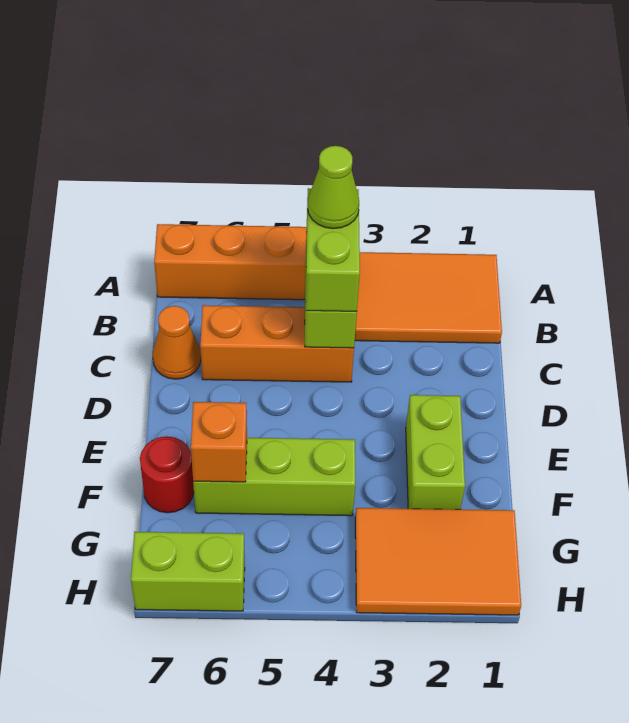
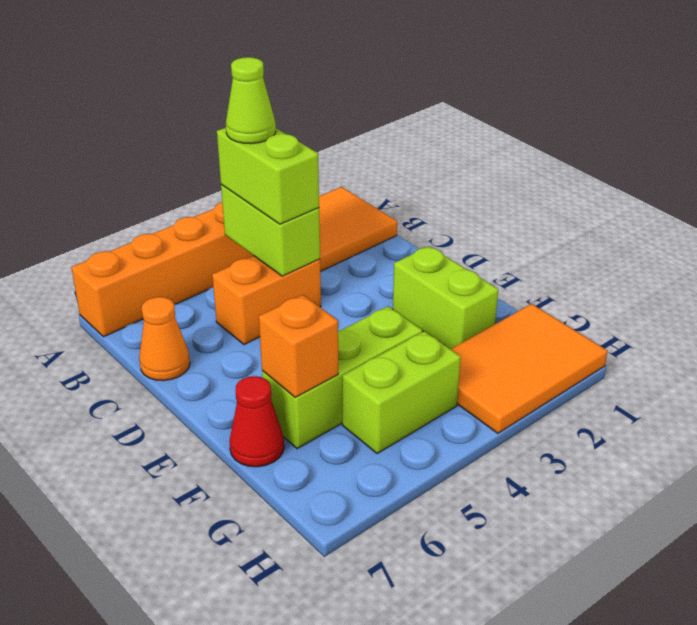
orange 1x3 brick [200,305,354,382] -> orange 1x2 brick [212,256,321,345]
red 1x1 round brick [140,436,194,513] -> red 1x1 cone [229,376,284,467]
lime 1x2 brick [131,532,245,611] -> lime 1x2 brick moved to [342,331,461,454]

